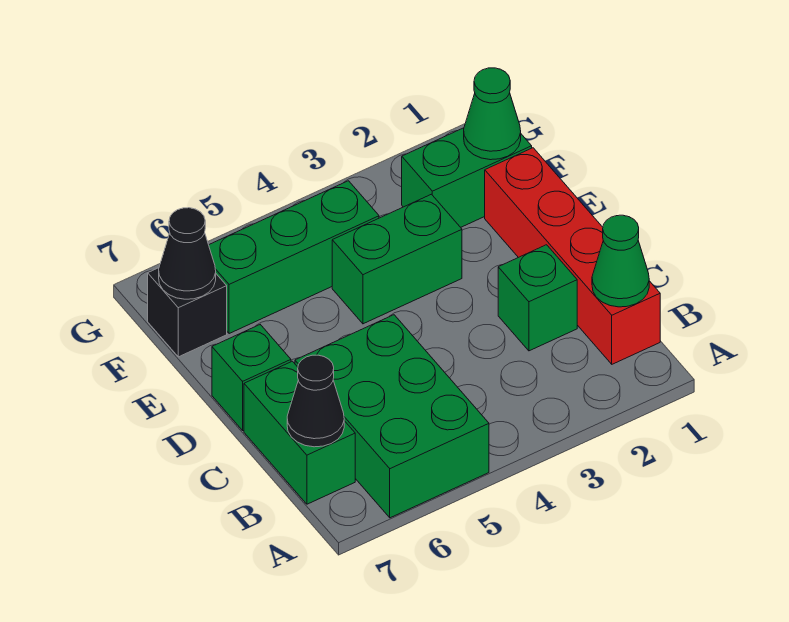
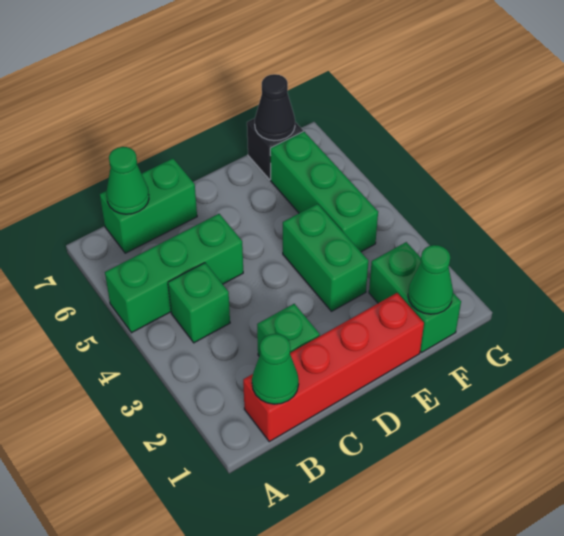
green 2x3 brick [295,315,489,518] -> green 1x3 brick [105,214,243,333]
black 1x1 cone [287,355,344,447] -> green 1x1 cone [106,147,149,214]
green 1x1 brick [212,325,291,430] -> green 1x1 brick moved to [168,263,230,343]

